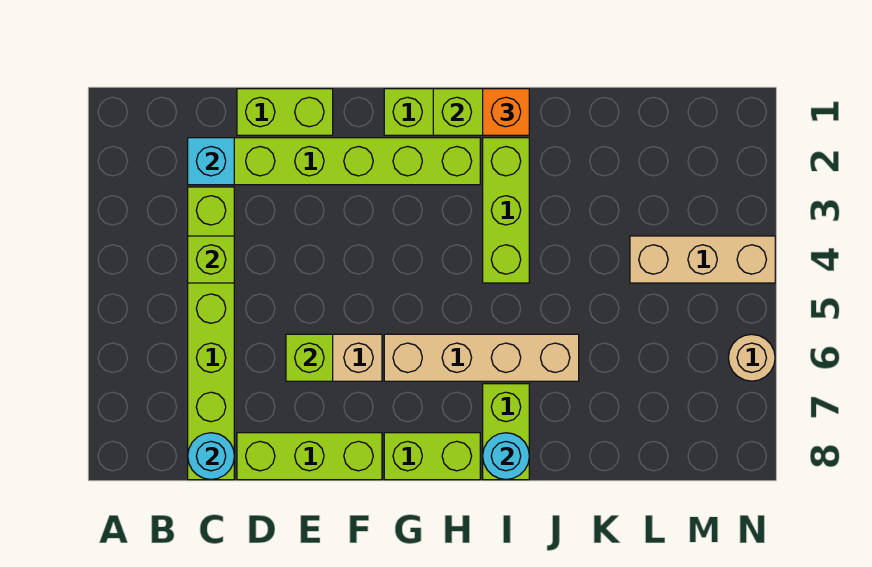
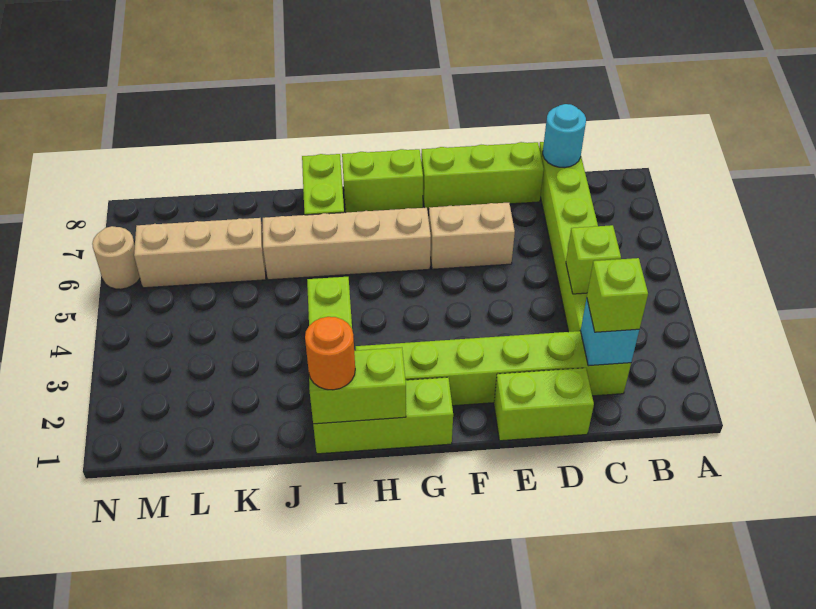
lime 1x1 brick [286,334,333,381] -> lime 1x1 brick moved to [587,258,648,332]
orange 1x1 brick [483,89,529,135] -> orange 1x1 round brick [305,317,355,390]
cyan 1x1 round brick [483,433,529,480] -> none
tan 1x3 brick [630,236,775,283] -> tan 1x3 brick moved to [134,218,266,288]

